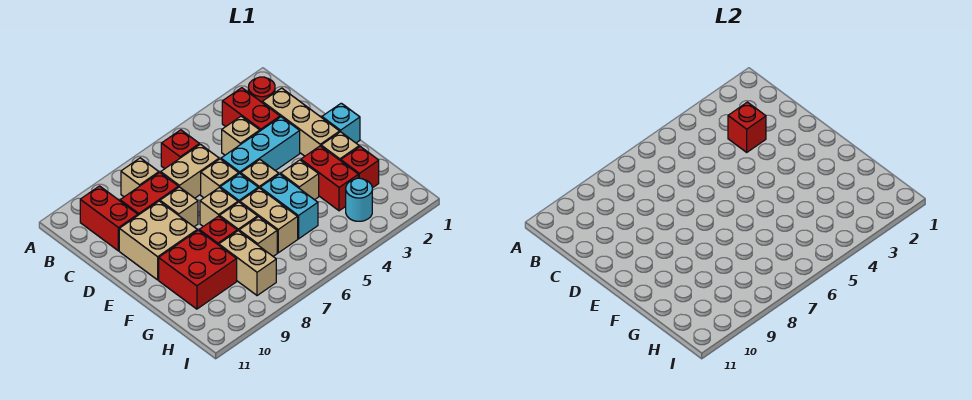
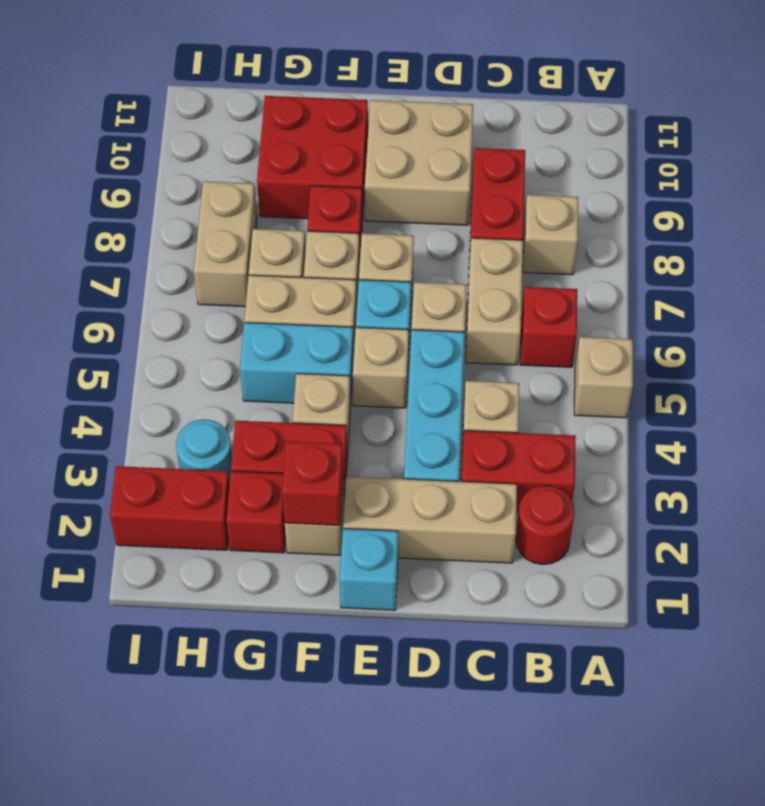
red 1x2 brick [80,186,138,251] -> red 1x2 brick moved to [110,466,230,550]
red 1x1 brick [728,102,766,152] -> red 1x1 brick moved to [282,441,343,525]
tan 1x1 brick [160,187,198,227] -> tan 1x1 brick moved to [574,337,633,418]
tan 1x2 brick [219,231,276,296] -> tan 1x2 brick turned to [194,181,257,307]

